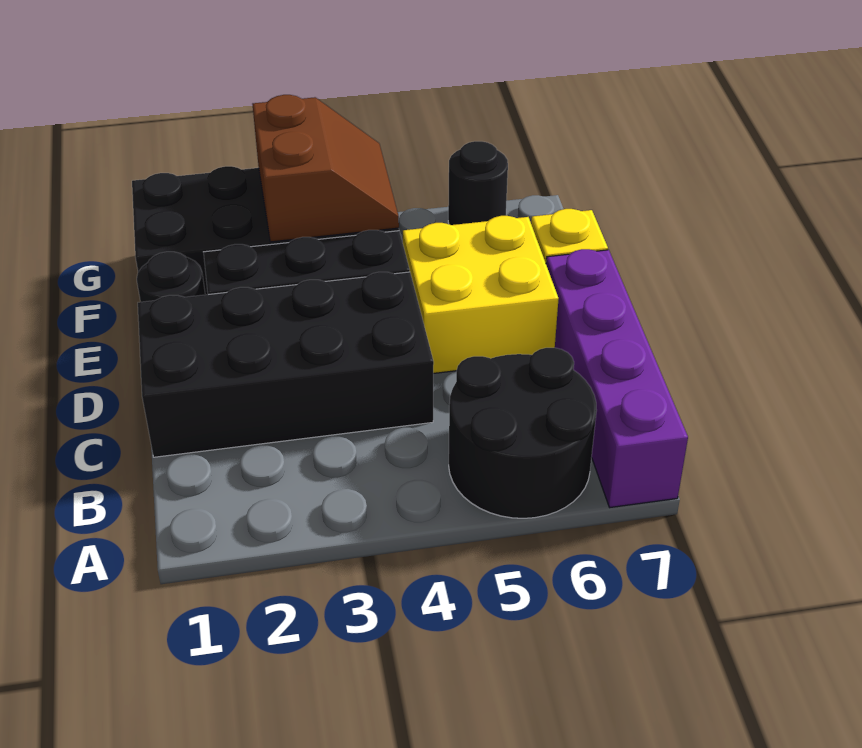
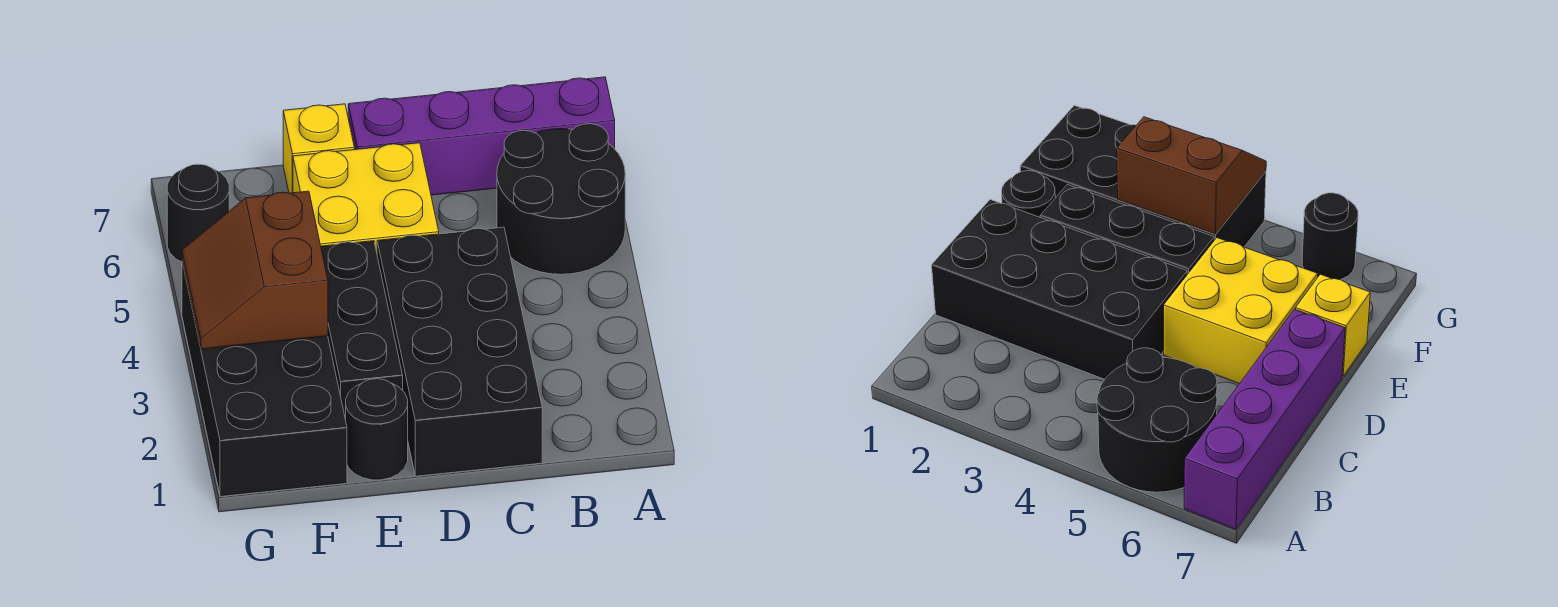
brown 2x2 slope [252,95,399,242] -> brown 2x2 slope turned to [182,191,328,349]

